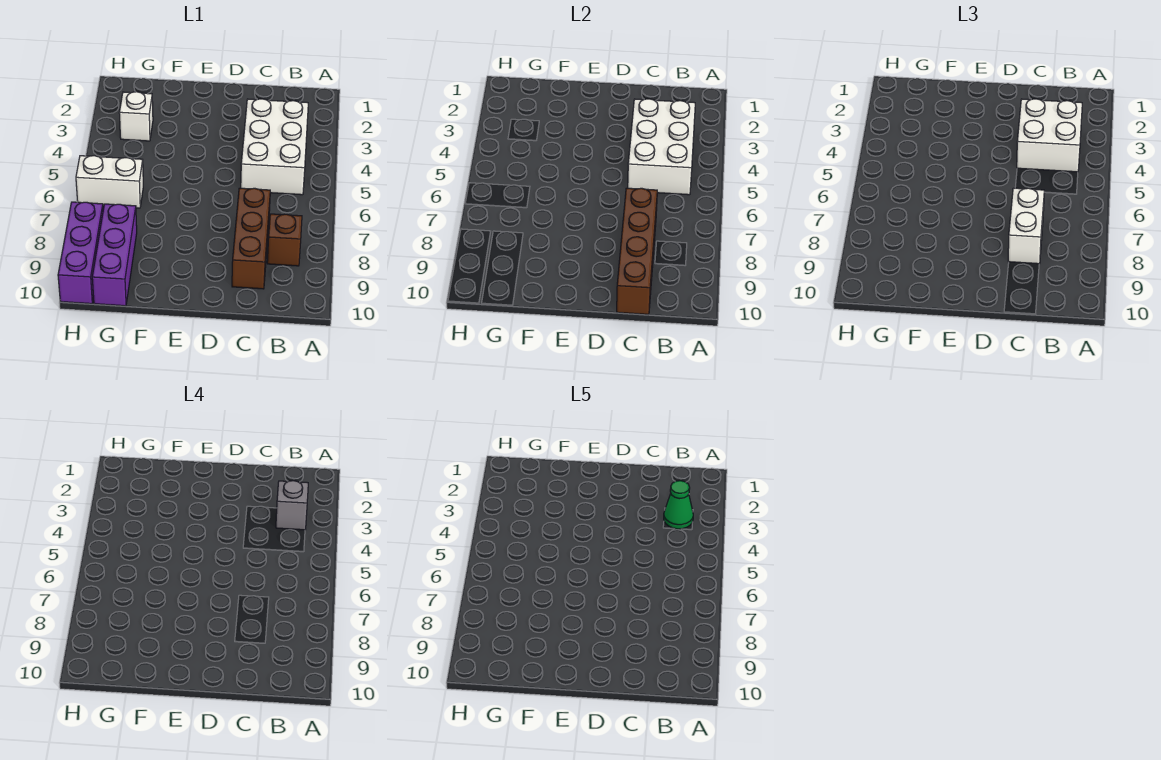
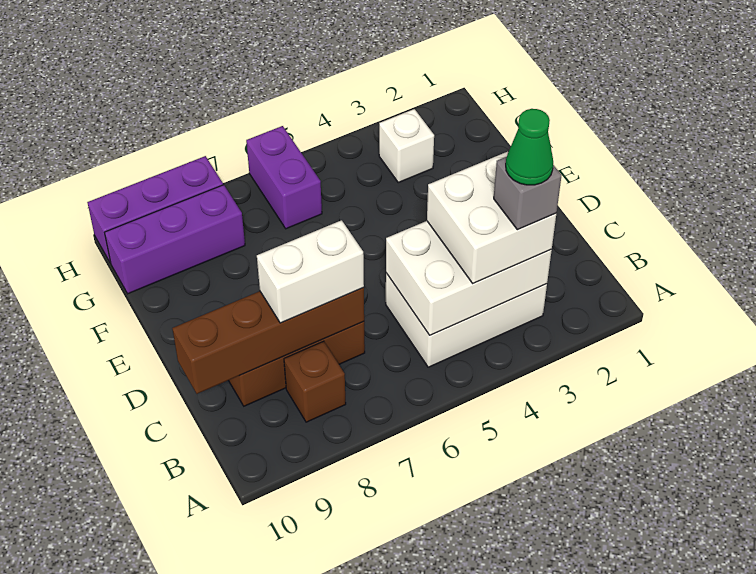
white 1x2 brick [76,156,143,208] -> purple 1x2 brick [246,126,322,229]

